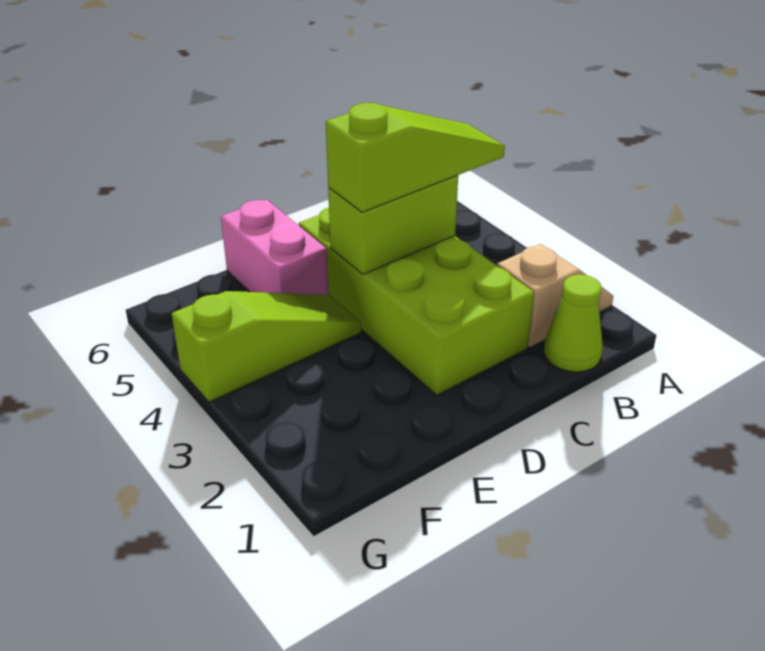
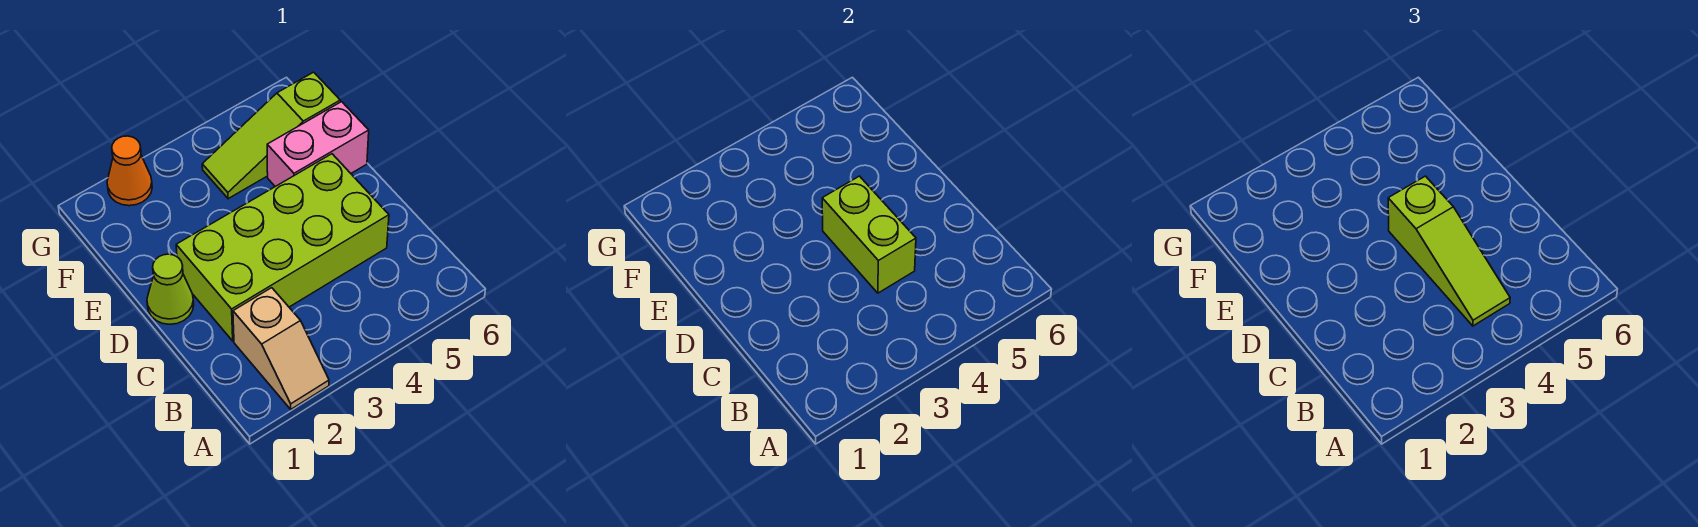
lime 1x1 cone [544,275,603,372] -> lime 1x1 cone moved to [147,254,194,324]
lime 1x3 slope [172,291,361,402] -> lime 1x3 slope turned to [202,72,340,199]
none -> orange 1x1 cone [107,136,152,206]

